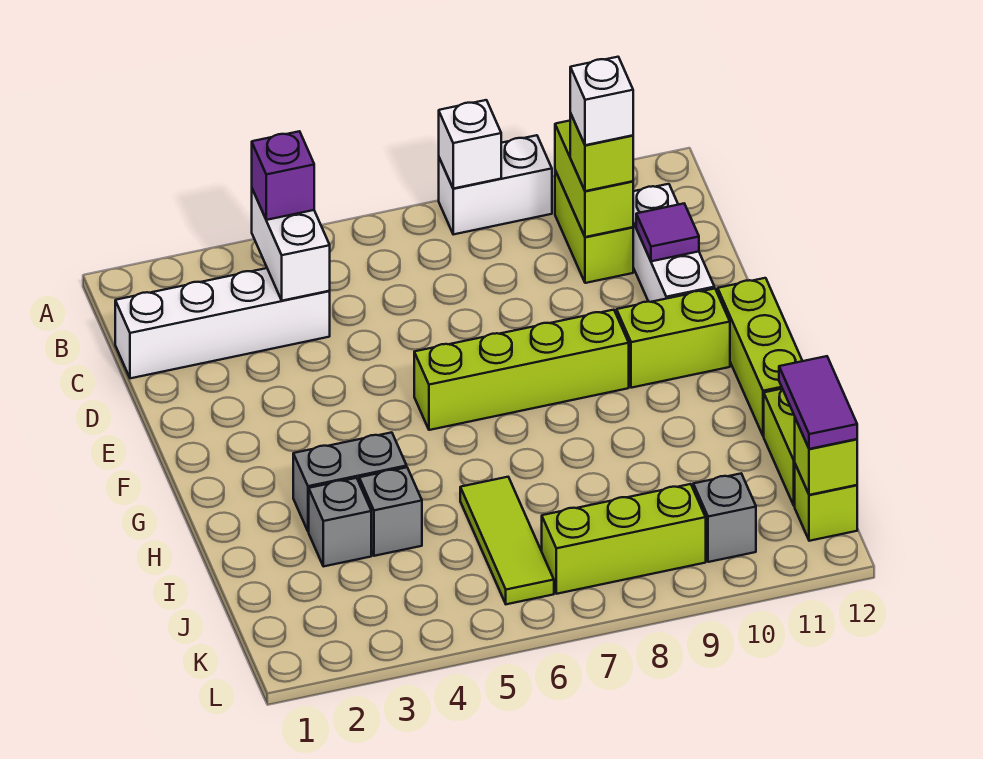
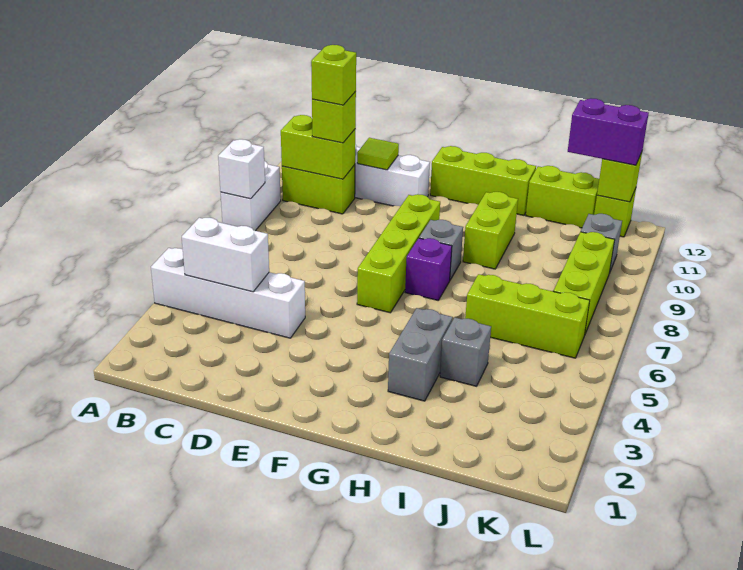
purple 1x1 brick [252,131,314,220] -> purple 1x1 brick moved to [405,238,452,300]
white 1x4 brick [115,268,330,378] -> white 1x4 brick turned to [151,248,305,338]
white 1x1 brick [570,57,633,145] -> lime 1x1 brick [311,45,356,105]
purple 1x1 tile [636,204,699,261] -> lime 1x1 tile [357,138,399,170]
lime 1x2 brick [617,288,730,388] -> lime 1x2 brick moved to [463,192,518,269]
grey 1x1 brick [309,478,371,566] -> grey 1x1 brick moved to [419,220,463,280]
lime 1x3 tile [460,477,554,604] -> lime 1x3 brick [465,274,590,358]
purple 1x2 tile [779,356,857,449] -> purple 1x2 brick [568,98,649,165]

